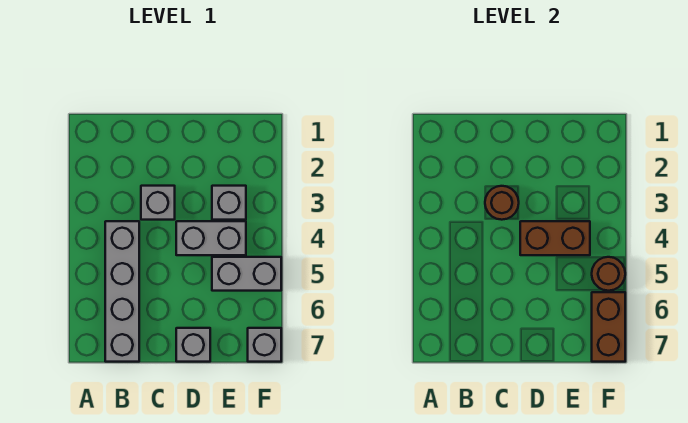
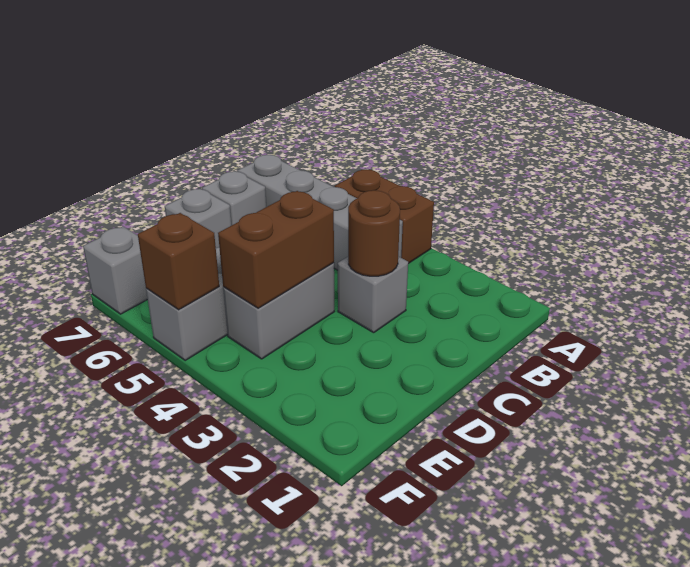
grey 1x1 brick [212,186,246,220] -> grey 1x1 brick moved to [202,171,266,225]
brown 1x1 round brick [592,257,625,291] -> brown 1x1 brick [138,213,219,310]
brown 1x2 brick [592,292,625,362] -> brown 1x2 brick moved to [335,170,434,264]

